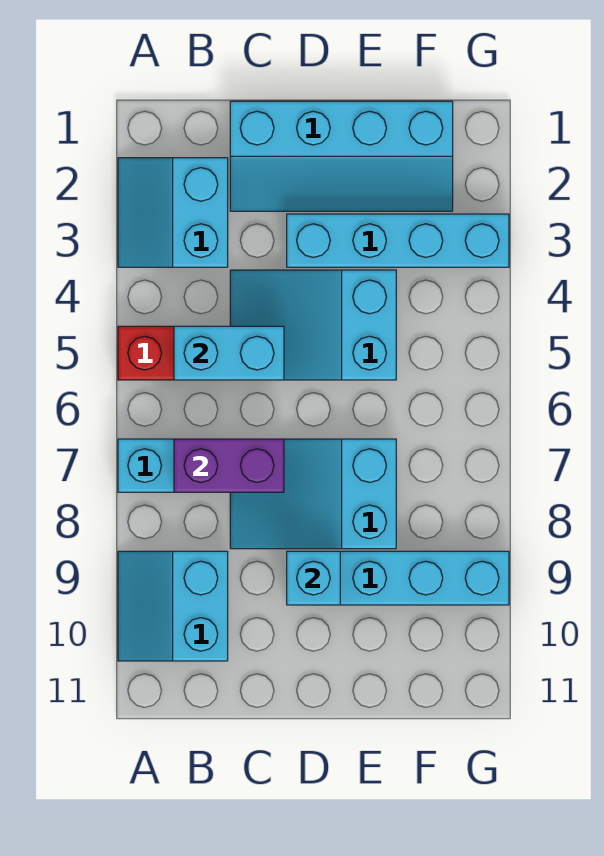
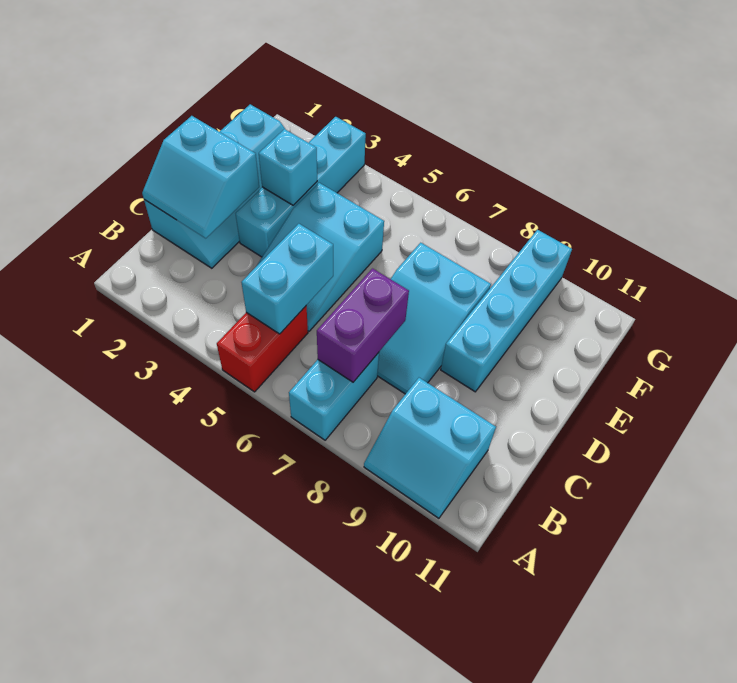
cyan 2x2 slope [118,158,228,267] -> cyan 2x2 slope moved to [142,116,259,238]
cyan 1x1 brick [287,551,340,605] -> cyan 1x1 brick moved to [259,129,317,205]

